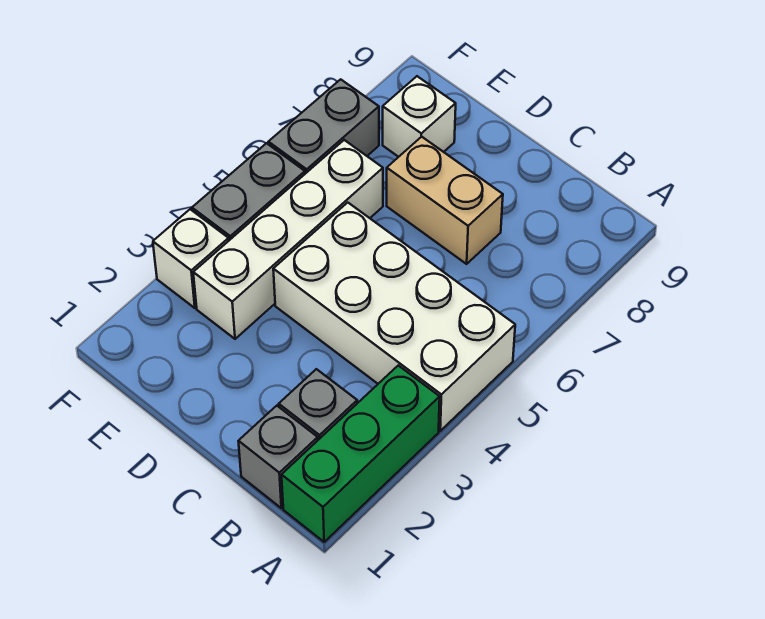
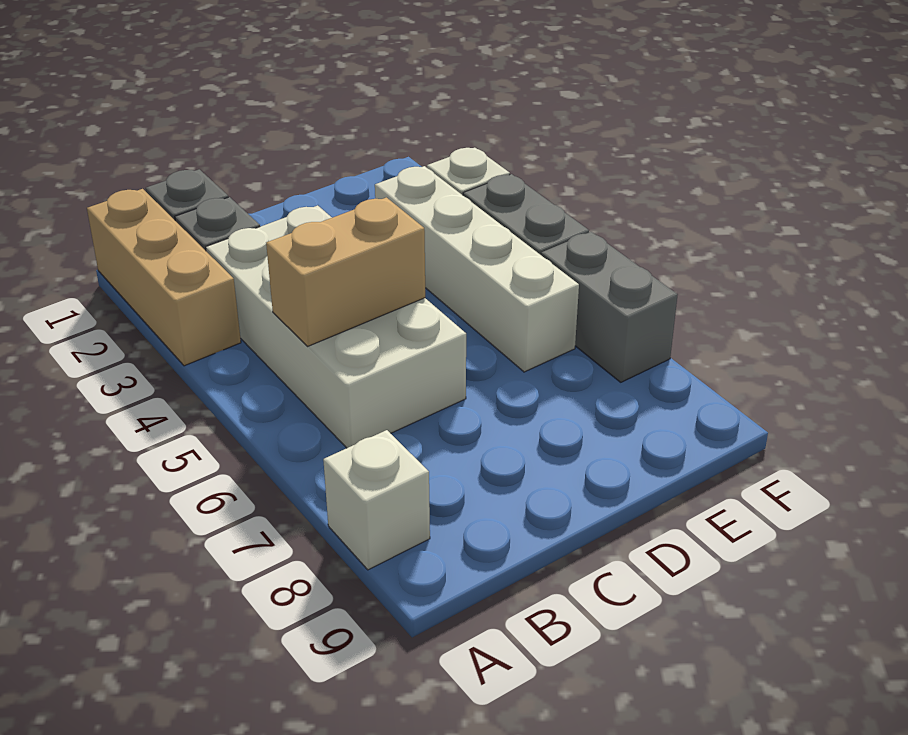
green 1x3 brick [282,365,440,542] -> tan 1x3 brick [87,189,241,366]
white 2x4 brick [273,203,515,431] -> white 2x4 brick turned to [206,205,466,448]
tan 1x2 brick [387,137,503,264] -> tan 1x2 brick moved to [266,197,425,347]
white 1x1 brick [383,76,456,157] -> white 1x1 brick moved to [323,430,430,570]

